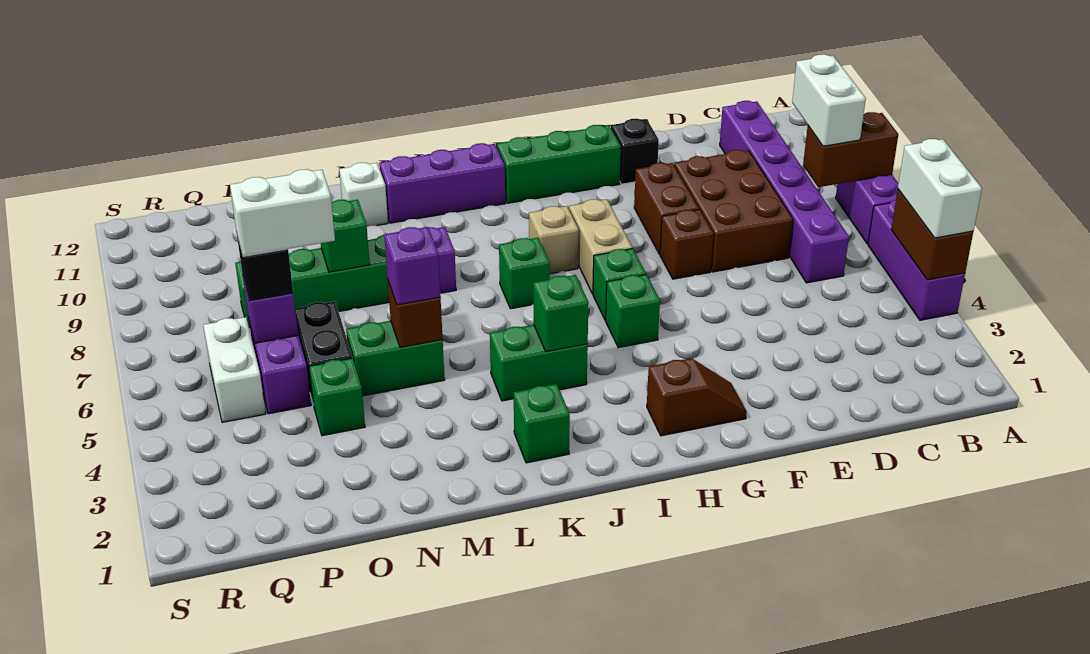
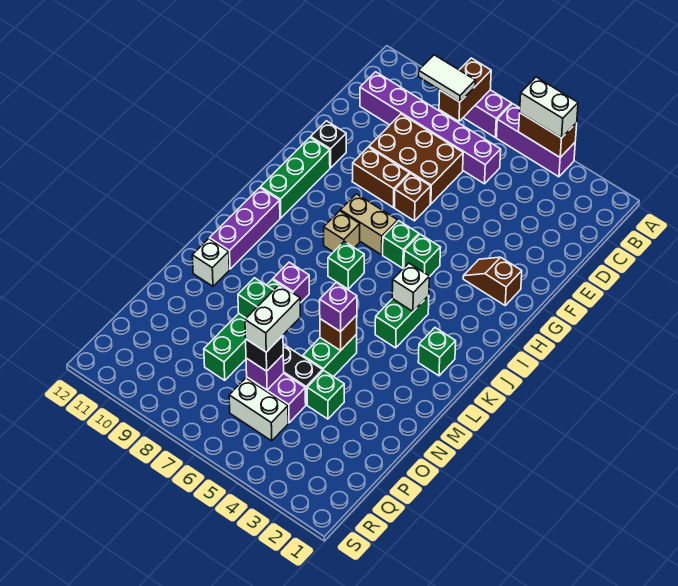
white 1x2 brick [792,54,866,146] -> white 1x2 tile [419,55,475,102]
brown 1x2 slope [647,358,747,436] -> brown 1x2 slope turned to [463,257,522,305]
green 1x1 brick [533,275,588,352] -> white 1x1 brick [392,263,429,311]

